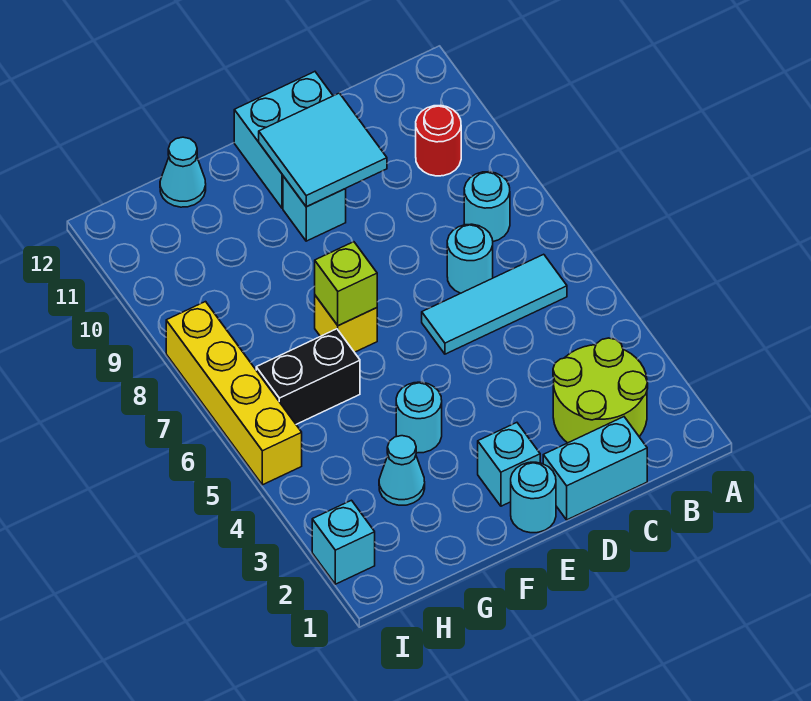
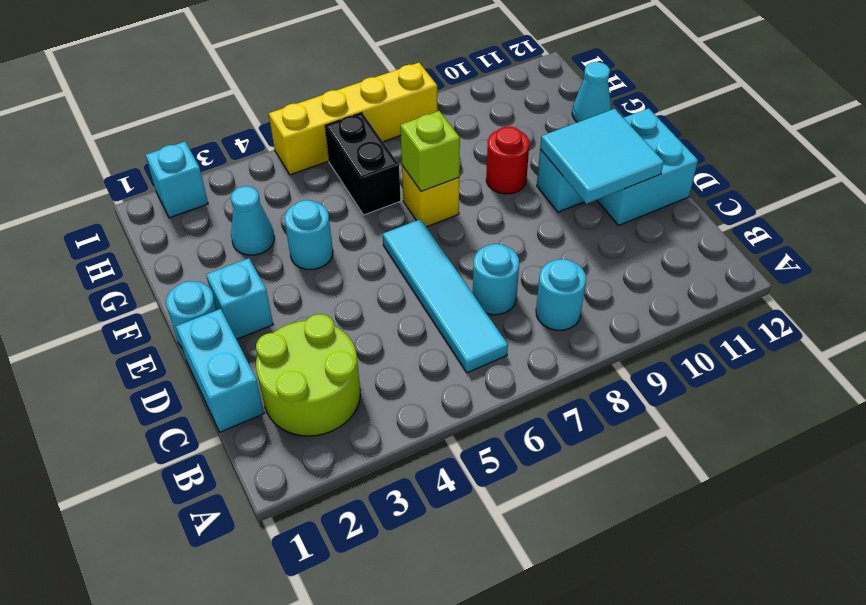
cyan 1x3 tile [422,254,567,354] -> cyan 1x4 tile [383,219,508,373]
red 1x1 round brick [416,106,461,176] -> red 1x1 round brick moved to [486,127,529,194]

